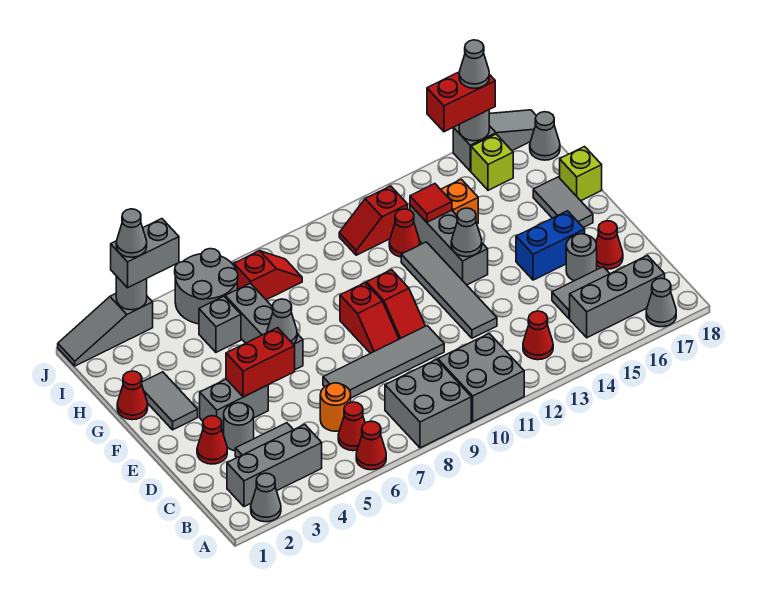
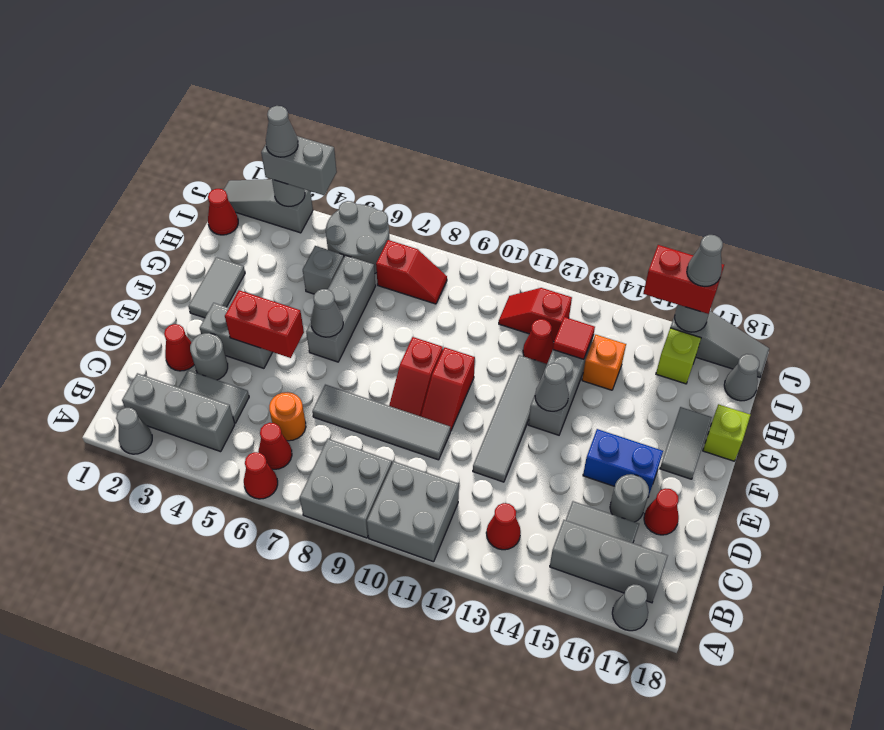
red 1x1 cone [117,371,148,420] -> red 1x1 cone moved to [208,189,238,235]

